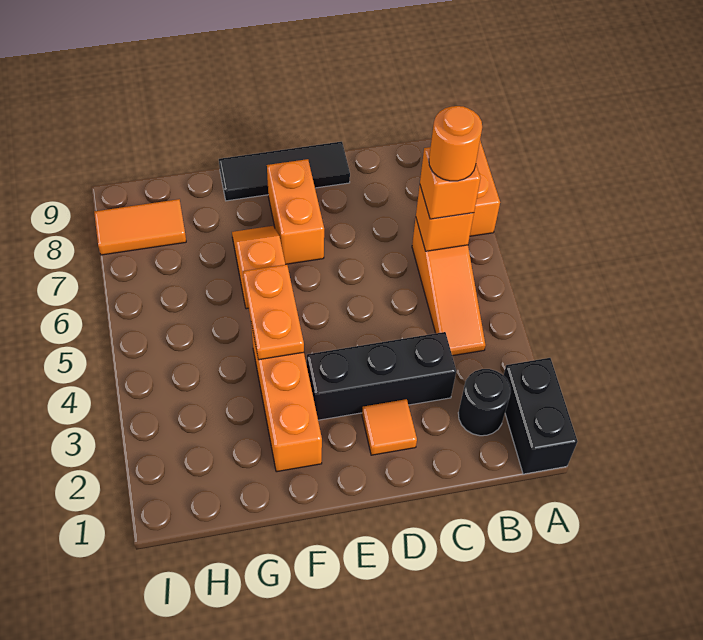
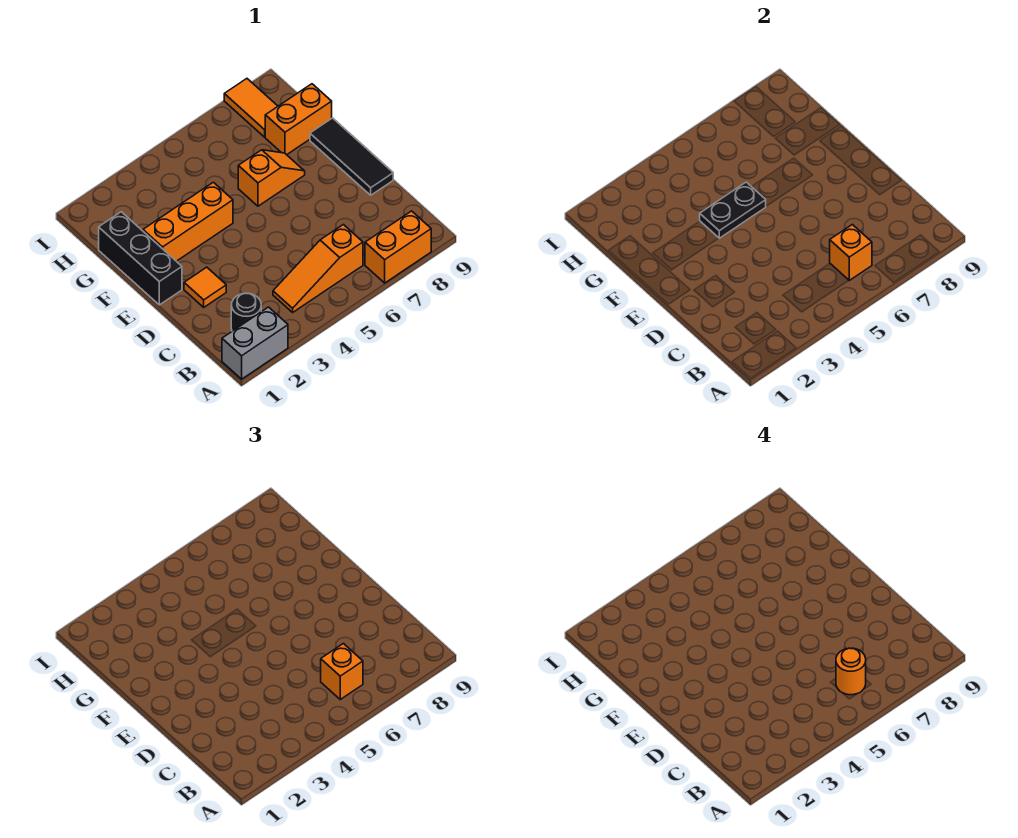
black 1x2 brick [503,358,578,474] -> grey 1x2 brick [222,307,288,379]
black 1x3 brick [307,332,456,420] -> black 1x3 brick moved to [99,212,182,305]
orange 1x2 brick [267,159,324,264] -> orange 1x2 brick moved to [265,84,332,155]
orange 1x2 plate [243,264,304,360] -> black 1x2 plate [700,182,766,238]

